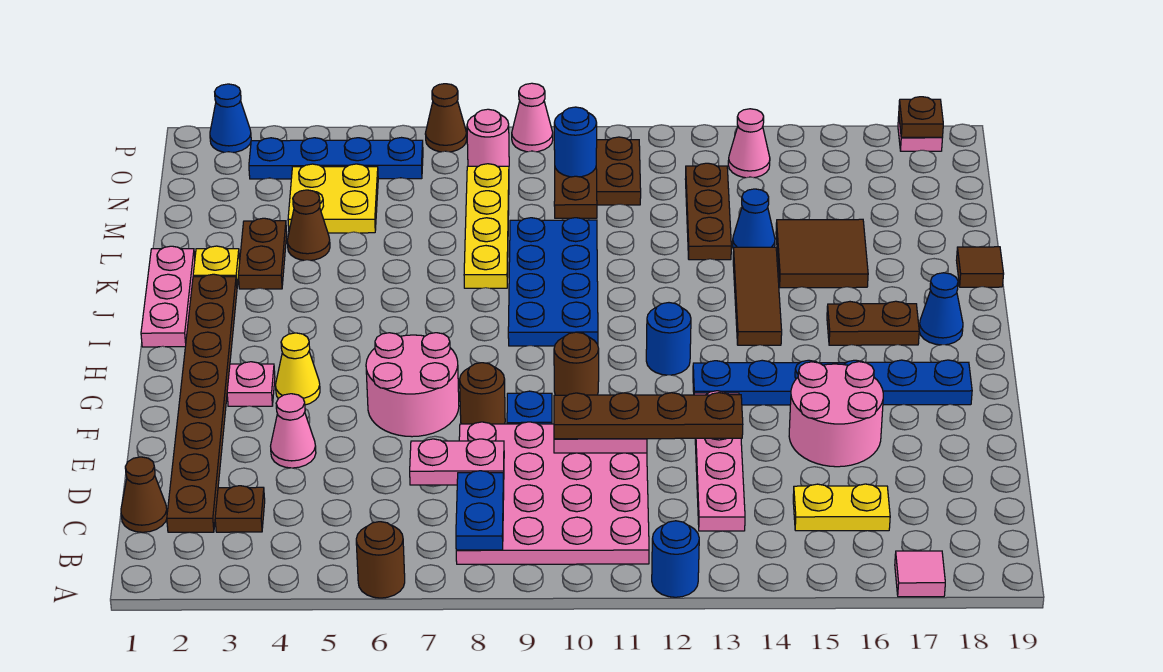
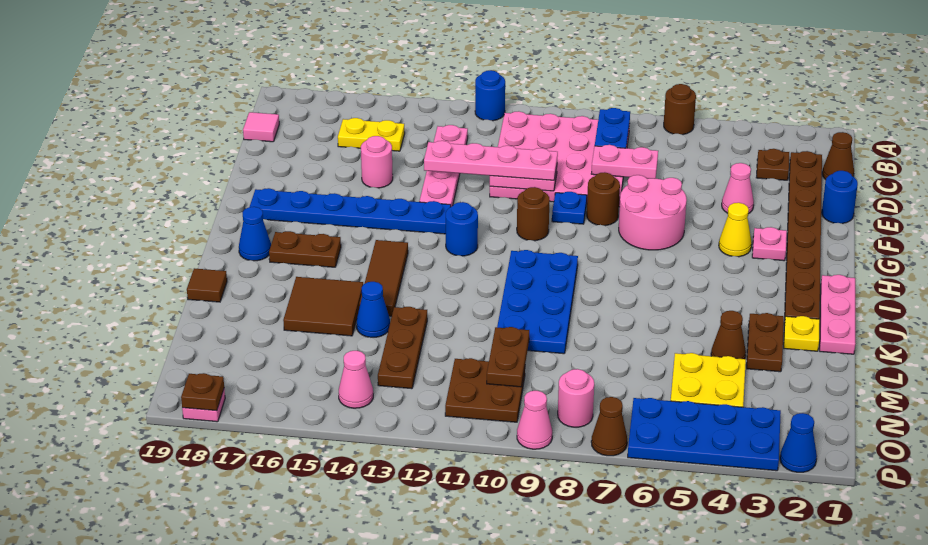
pink 1x1 tile [895,551,945,597] -> pink 1x1 tile moved to [243,112,279,142]
brown 1x4 plate [554,393,743,439] -> pink 1x4 plate [424,141,558,180]
pink 2x2 round brick [789,362,883,467] -> pink 1x1 round brick [361,136,393,188]
yellow 1x4 plate [464,164,509,288] -> none
blue 1x1 round brick [554,107,597,177] -> blue 1x1 round brick moved to [822,171,858,224]
blue 1x4 plate [249,138,423,179] -> blue 2x4 plate [628,398,781,471]

